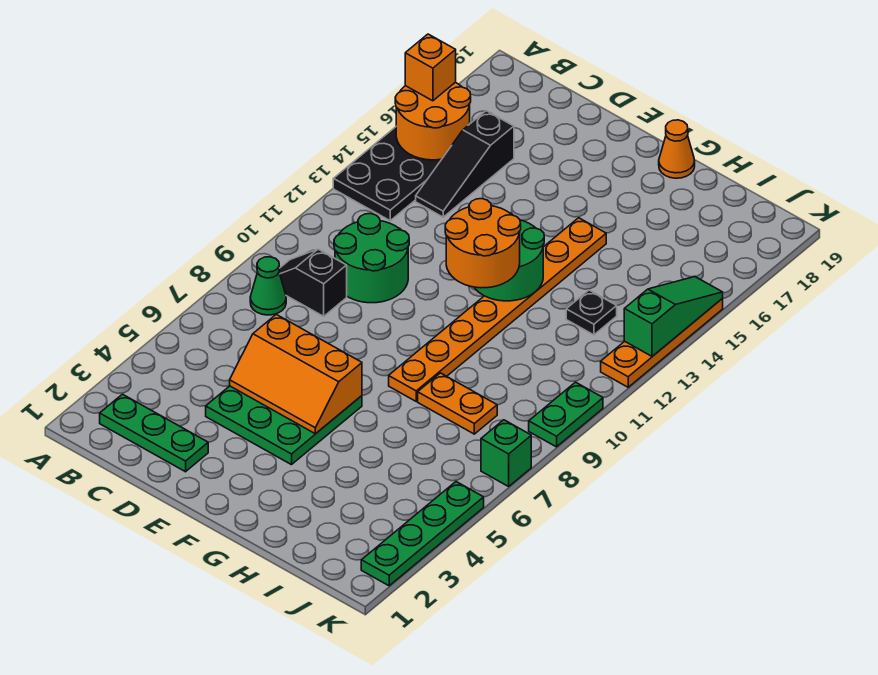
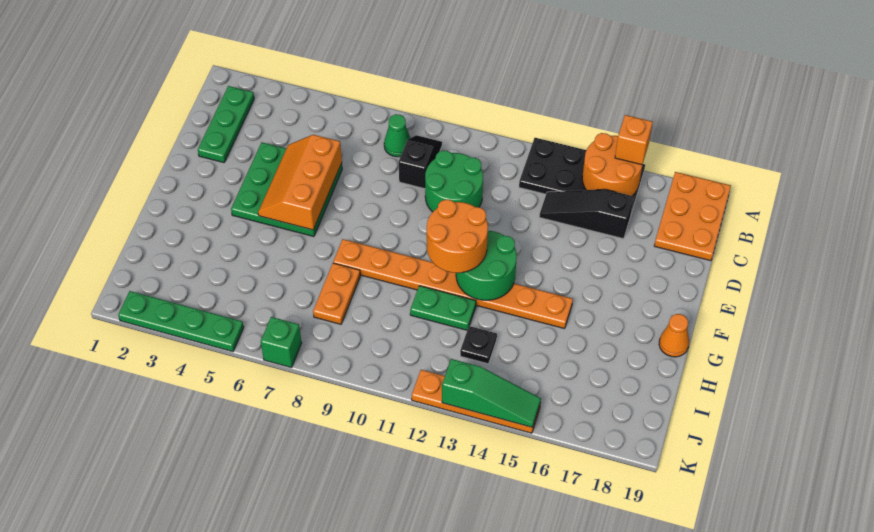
none -> orange 2x3 plate [654,172,731,261]
green 1x2 plate [529,382,603,447] -> green 1x2 plate moved to [410,286,476,330]

